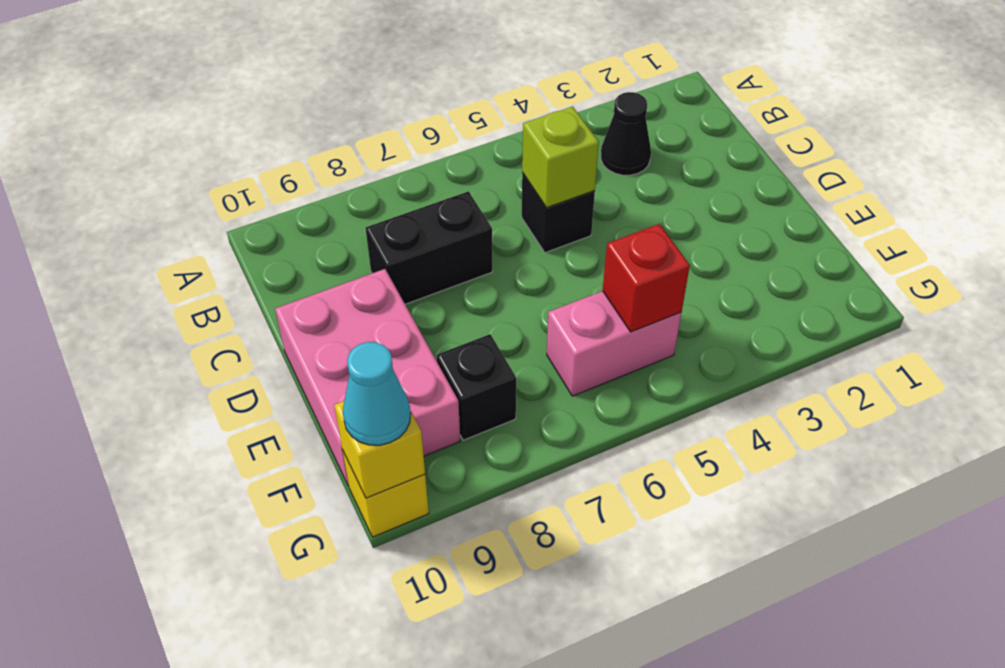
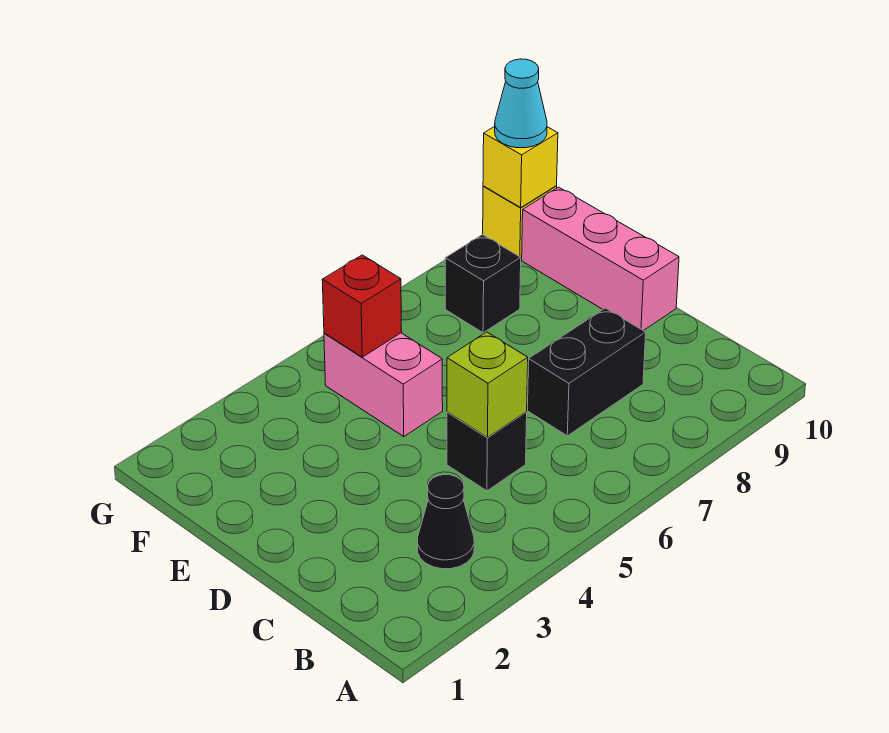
pink 2x3 brick [275,269,460,486] -> pink 1x3 brick [522,187,679,331]
pink 1x2 brick [547,291,681,396] -> pink 1x2 brick turned to [324,333,443,436]

